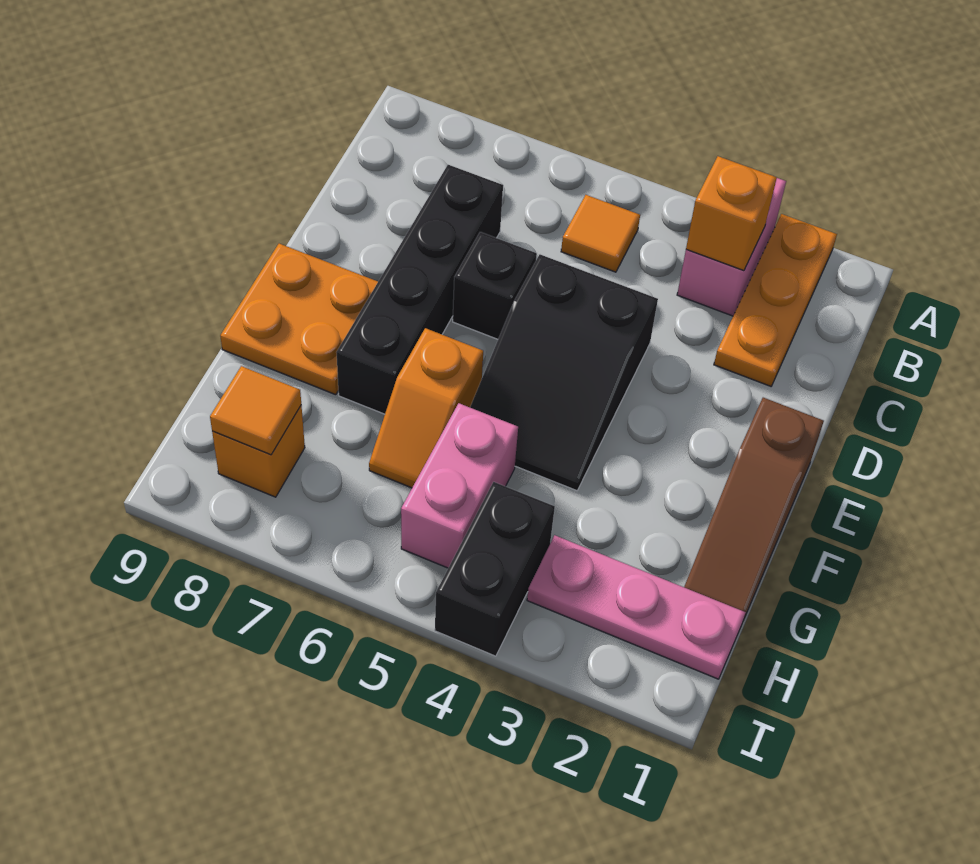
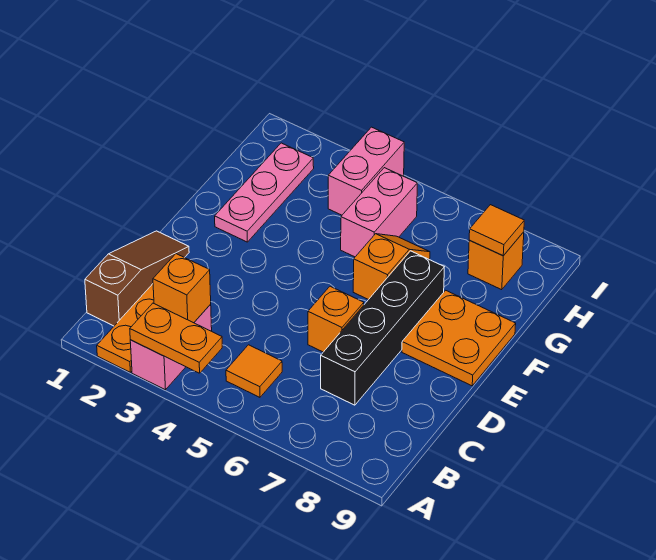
none -> orange 1x2 plate [130,303,222,373]
black 2x3 slope [470,255,658,491] -> none
black 1x1 brick [453,232,537,339] -> orange 1x1 brick [308,286,364,352]
brown 1x3 slope [684,398,824,618] -> brown 1x3 slope moved to [85,231,189,326]
pink 1x3 plate [527,535,746,679] -> pink 1x3 plate turned to [215,143,314,242]
black 1x2 brick [435,482,555,656] -> pink 1x2 brick [328,127,404,215]

